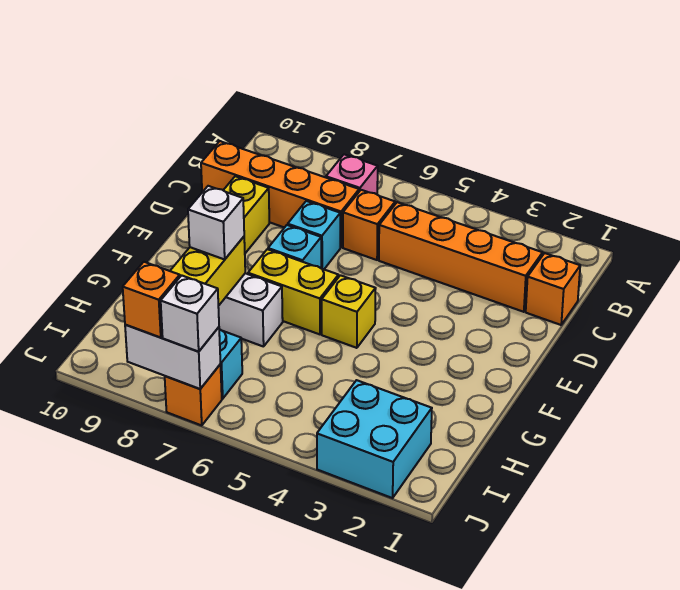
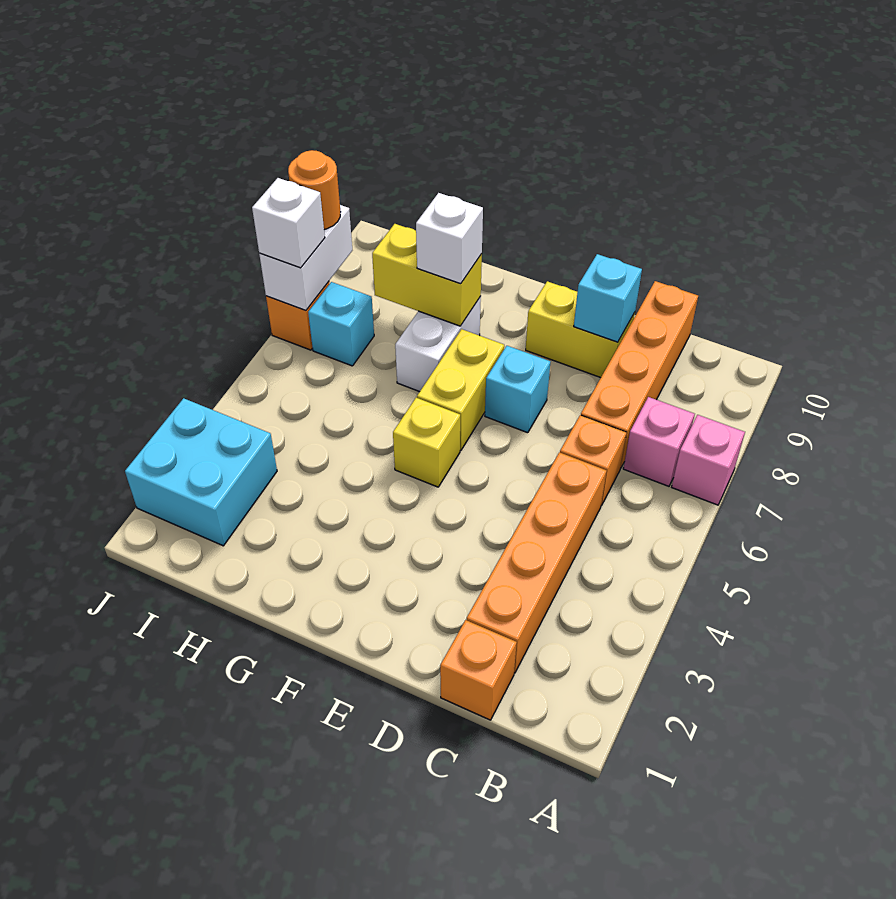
none -> pink 1x1 brick [672,415,745,505]
cyan 1x1 brick [288,201,340,269] -> cyan 1x1 brick moved to [574,254,642,342]
orange 1x1 brick [123,262,180,338] -> orange 1x1 round brick [288,150,340,229]

